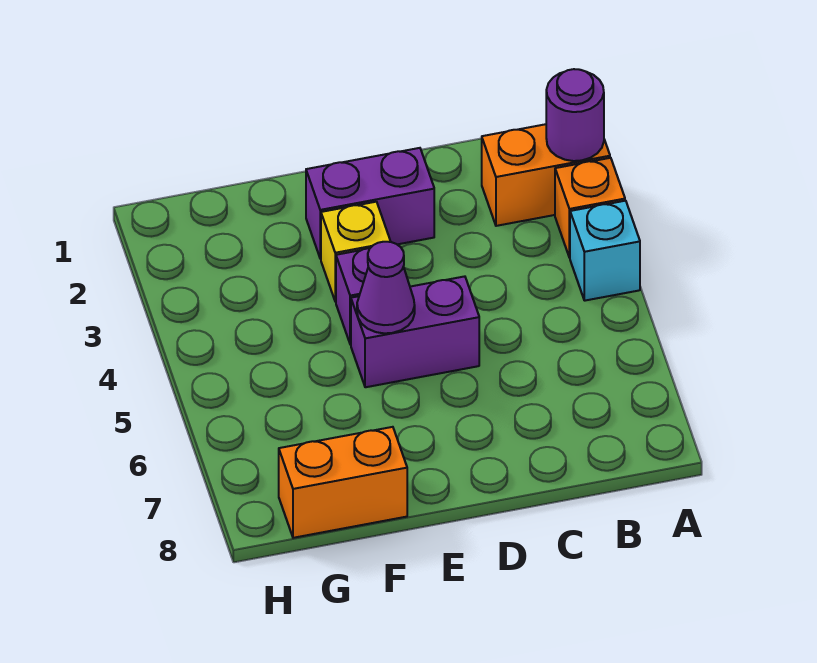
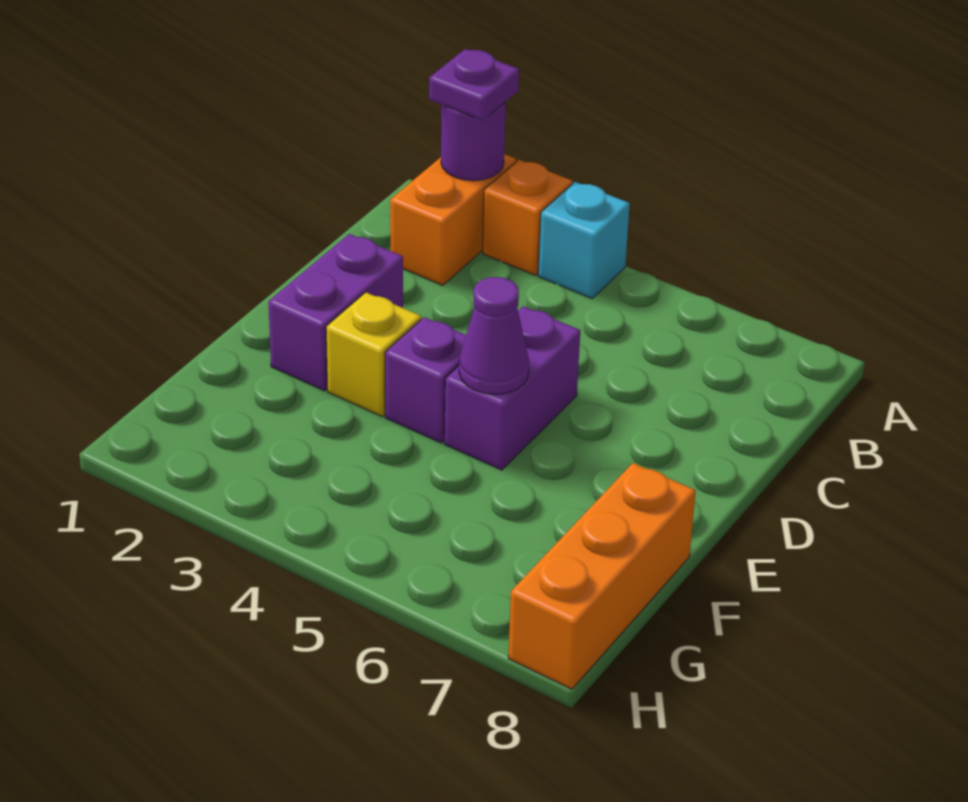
none -> purple 1x1 plate [429,49,519,120]
orange 1x2 brick [279,427,407,538] -> orange 1x3 brick [508,463,696,689]

